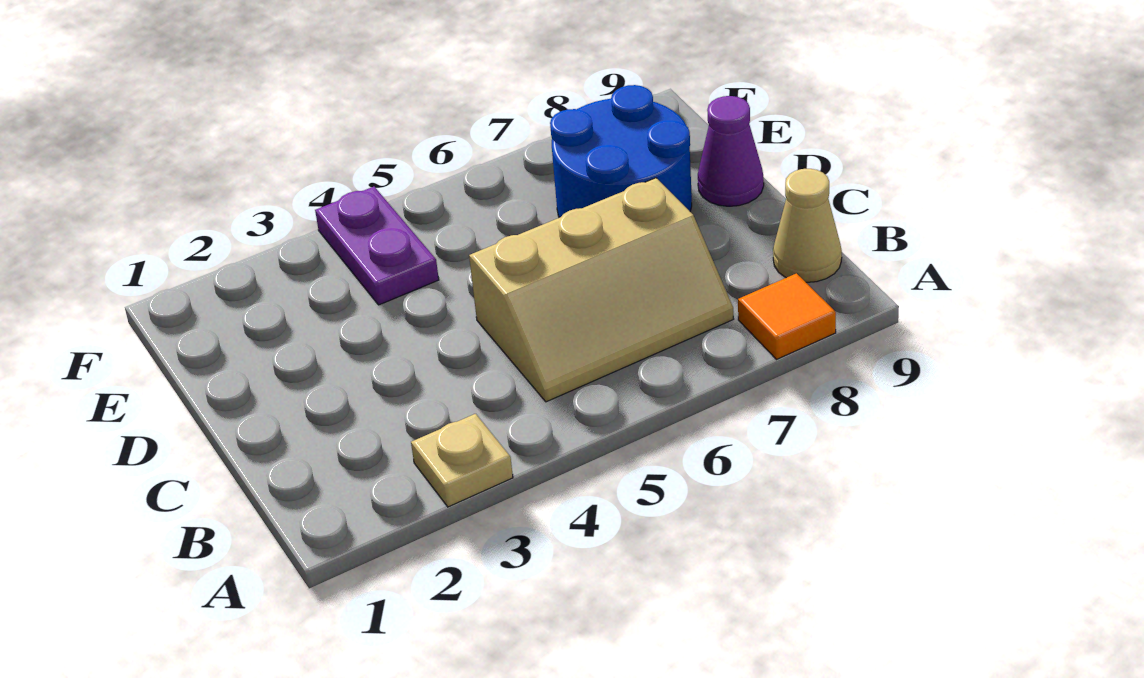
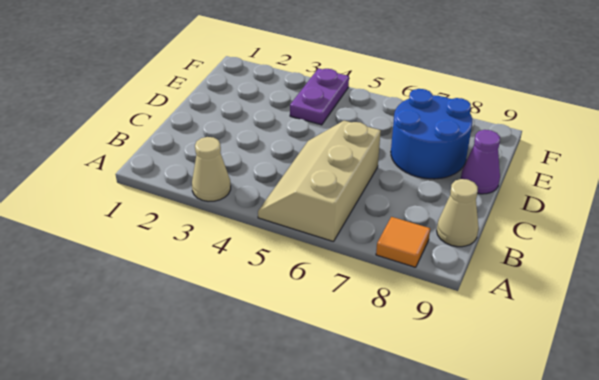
tan 1x1 plate [411,414,513,507] -> tan 1x1 cone [192,137,231,201]
tan 2x3 slope [469,178,733,402] -> tan 2x3 slope turned to [258,120,381,242]

